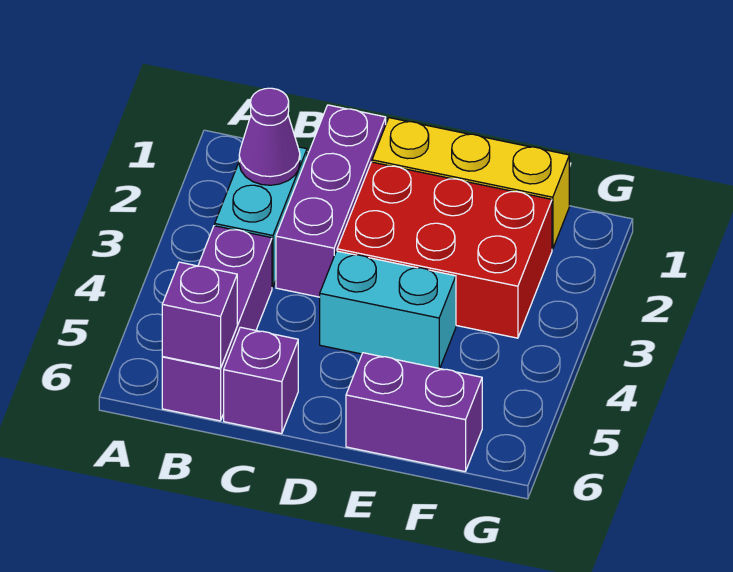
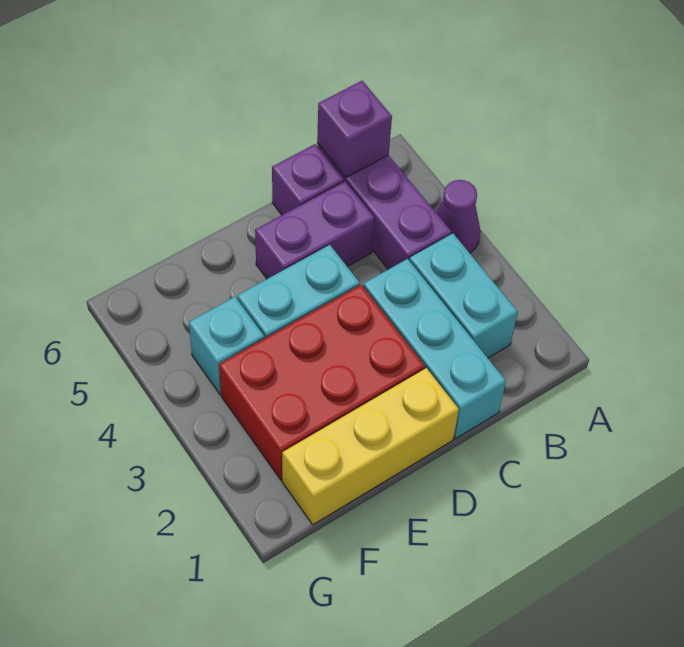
purple 1x1 cone [239,88,300,185] -> purple 1x1 cone moved to [436,180,481,253]
purple 1x3 brick [276,105,386,297] -> cyan 1x3 brick [363,259,506,439]
purple 1x2 brick [346,353,482,471] -> purple 1x2 brick moved to [255,182,374,279]
none -> cyan 1x1 brick [189,297,264,394]

